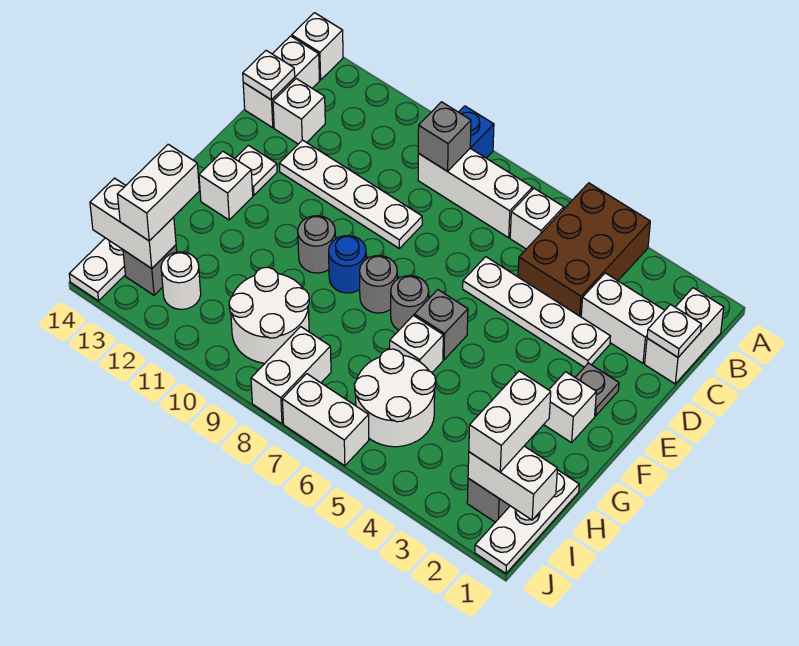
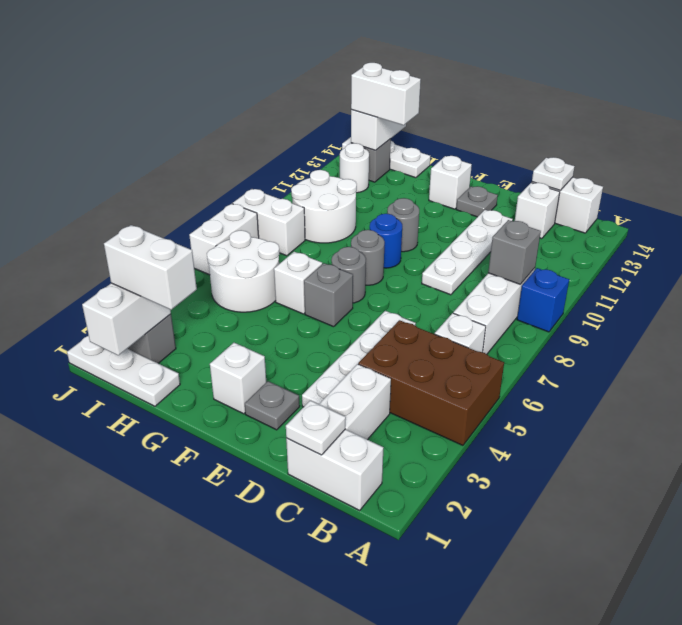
white 1x1 brick [292,13,343,80] -> none
white 1x1 plate [235,145,277,195] -> grey 1x1 plate [456,186,498,217]

